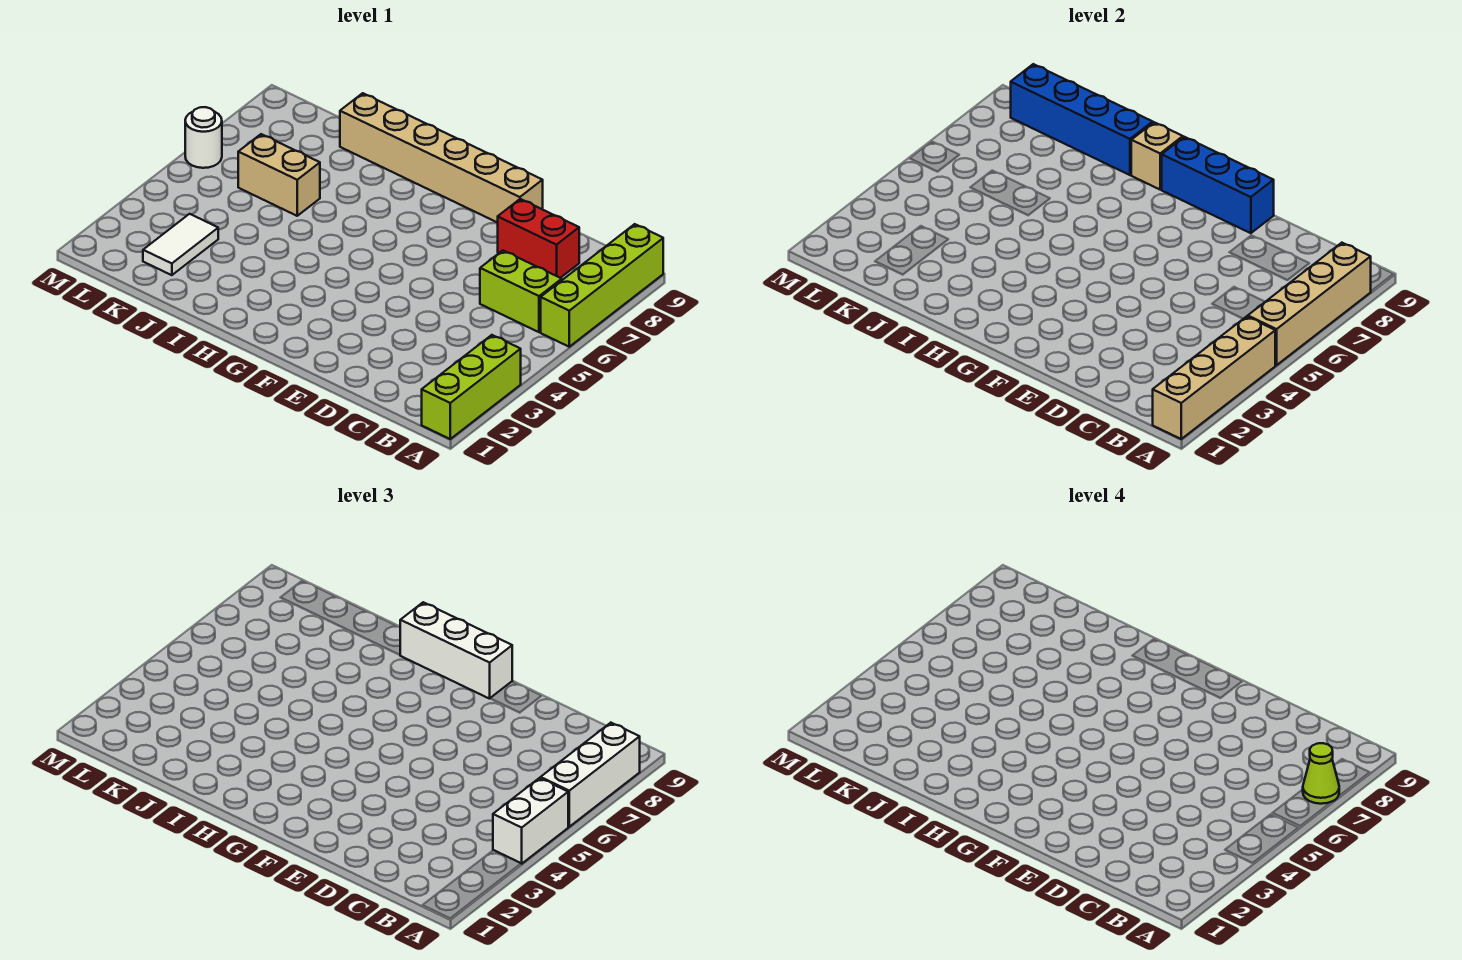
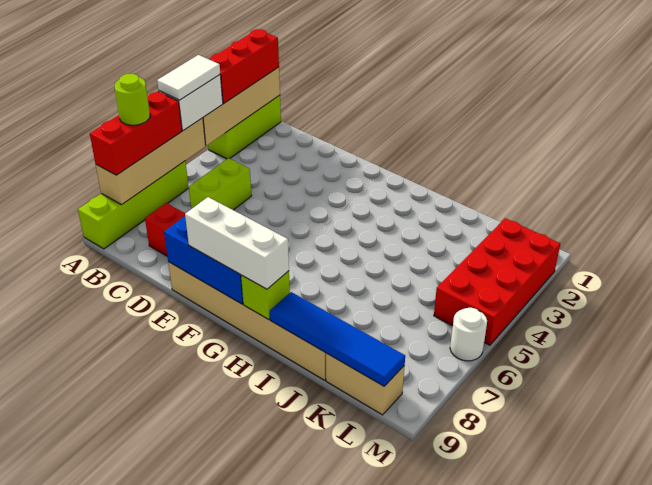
none -> red 1x3 brick [209,29,279,103]
white 1x3 brick [541,723,640,827] -> red 1x3 brick [90,91,182,175]
lime 1x1 cone [1303,743,1339,804] -> lime 1x1 round brick [115,73,150,125]
lime 1x2 brick [480,251,562,332] -> lime 1x2 brick turned to [189,158,251,210]
tan 1x1 brick [1131,122,1183,189] -> lime 1x1 brick [241,271,290,319]
blue 1x4 brick [1011,64,1153,175] -> blue 1x4 tile [270,292,405,386]
tan 1x2 brick [238,134,320,216] -> tan 1x2 brick moved to [326,353,405,415]
white 1x2 tile [143,214,218,275] -> white 1x2 tile moved to [157,55,220,100]
none -> red 2x4 brick [434,218,560,345]

